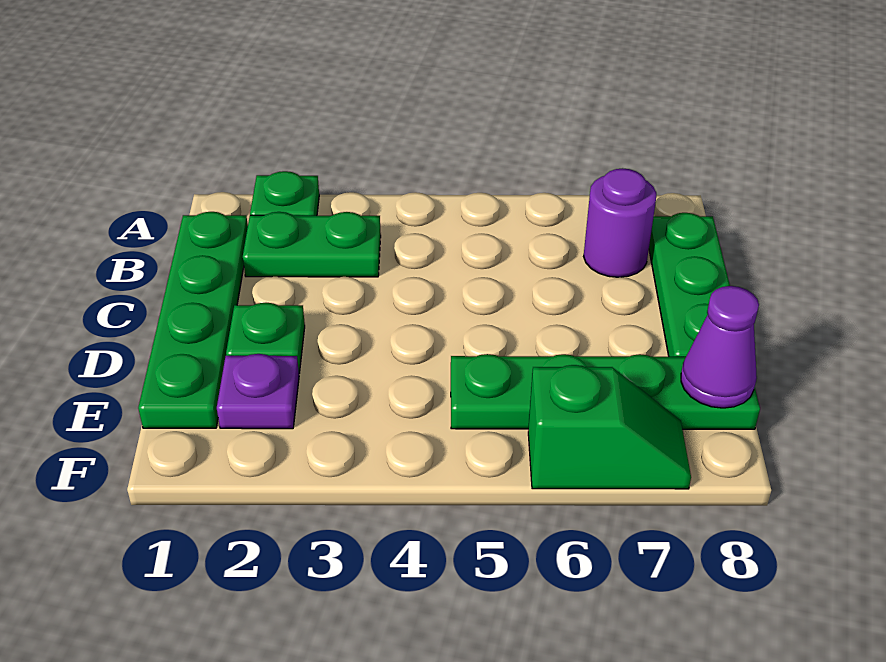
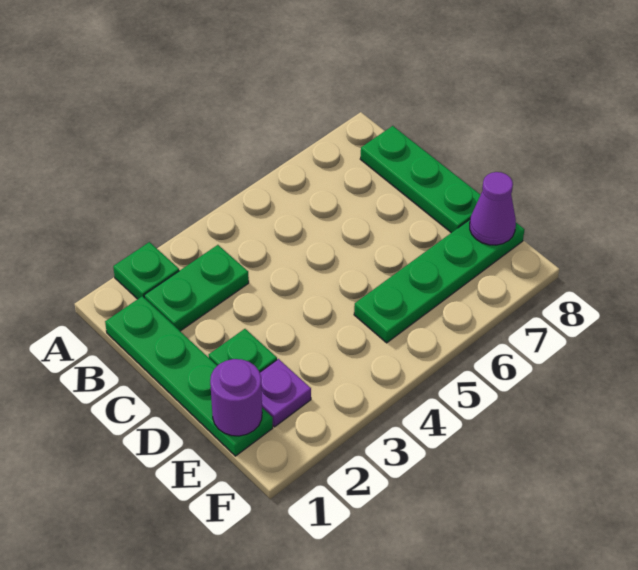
purple 1x1 round brick [584,168,656,277] -> purple 1x1 round brick moved to [210,359,262,436]
green 1x2 slope [528,365,691,489] -> none

